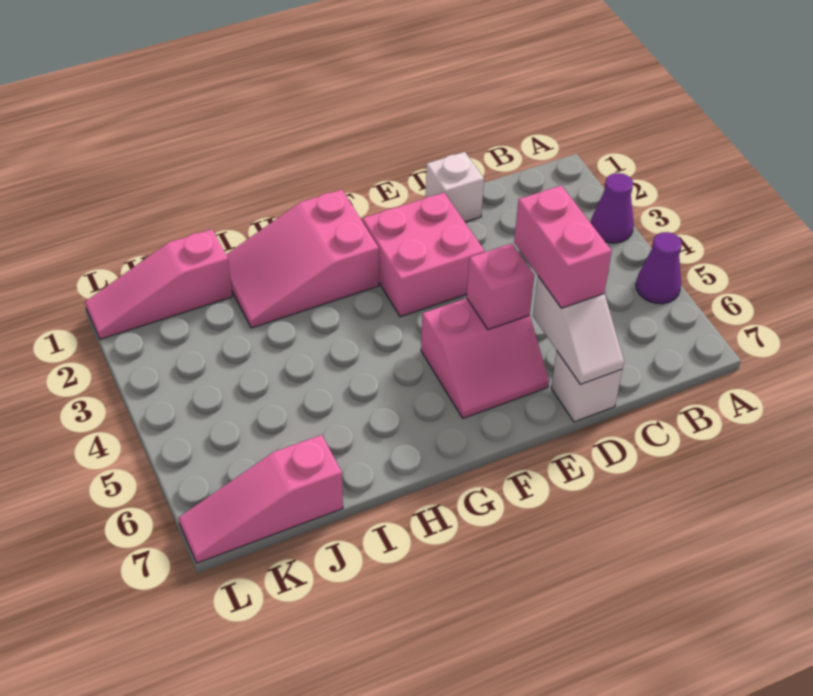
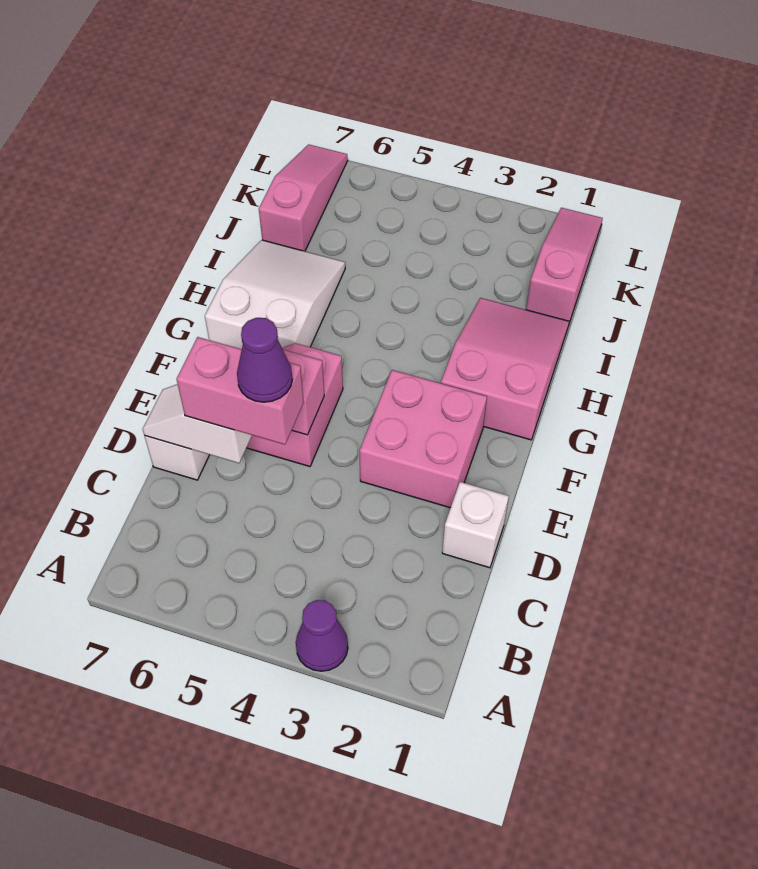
purple 1x1 cone [636,232,682,304] -> purple 1x1 cone moved to [237,318,292,402]
none -> white 2x3 slope [205,240,345,349]

